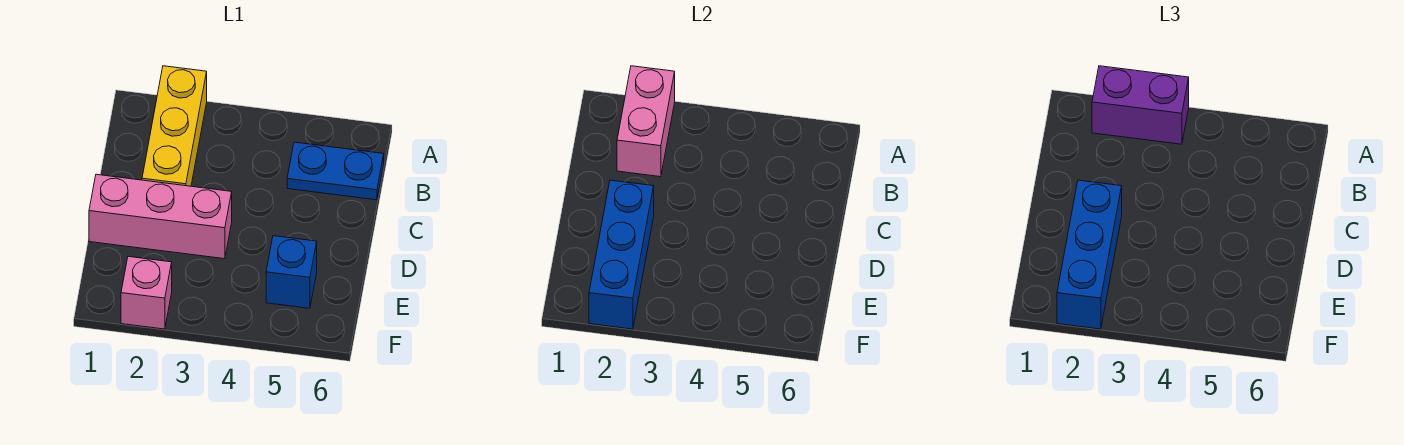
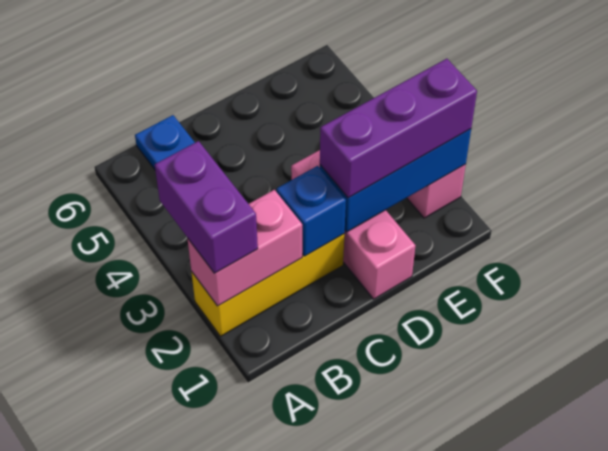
blue 1x3 brick [1057,180,1122,329] -> purple 1x3 brick [320,59,477,198]
blue 1x1 brick [266,236,317,308] -> blue 1x1 brick moved to [277,166,346,256]

